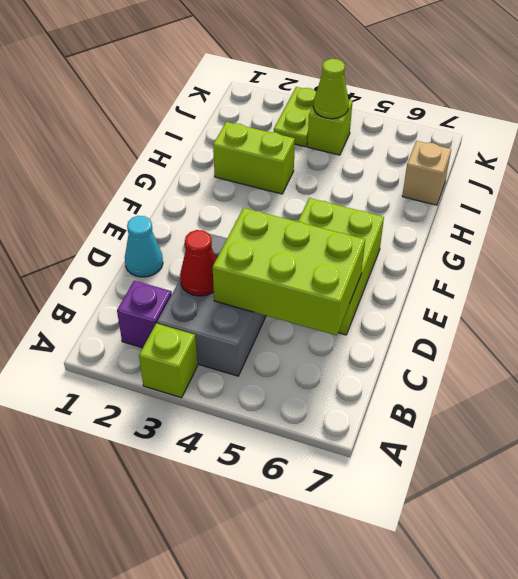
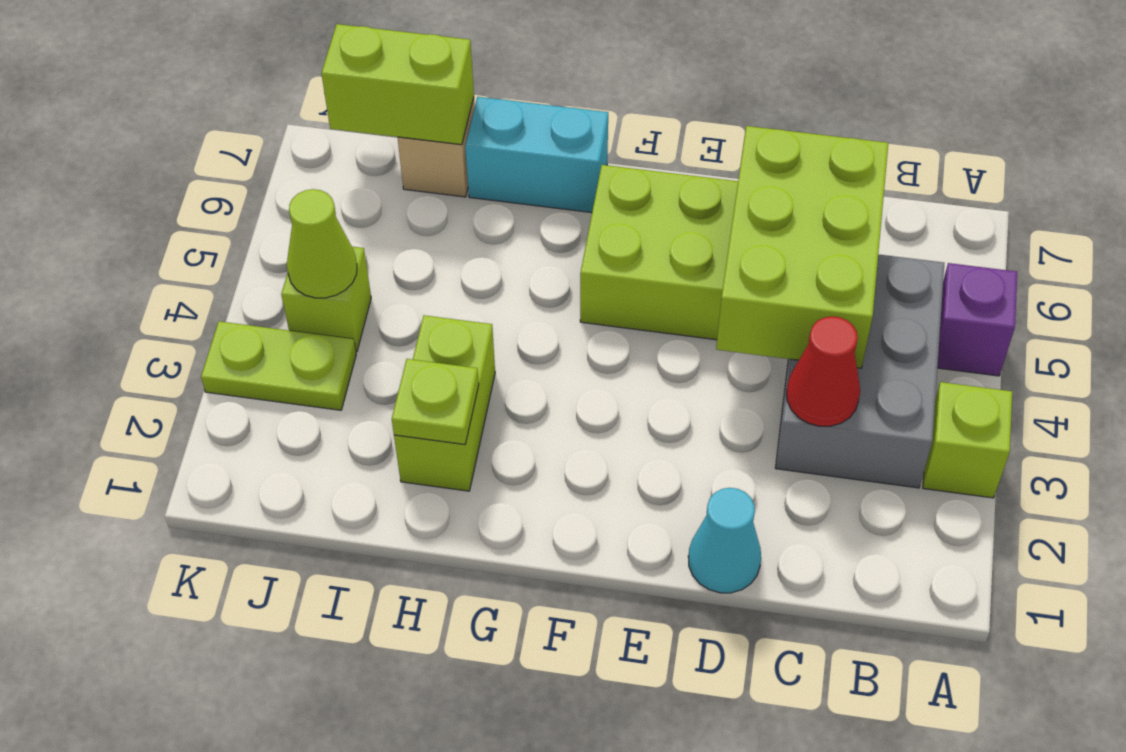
purple 1x1 brick [117,281,172,348] -> purple 1x1 brick moved to [937,263,1017,376]
grey 2x3 brick [157,234,266,376] -> grey 2x3 brick turned to [775,254,944,488]
none -> cyan 1x2 brick [465,97,608,213]
none -> lime 1x1 plate [392,359,479,445]
none -> lime 1x2 brick [321,24,474,145]

